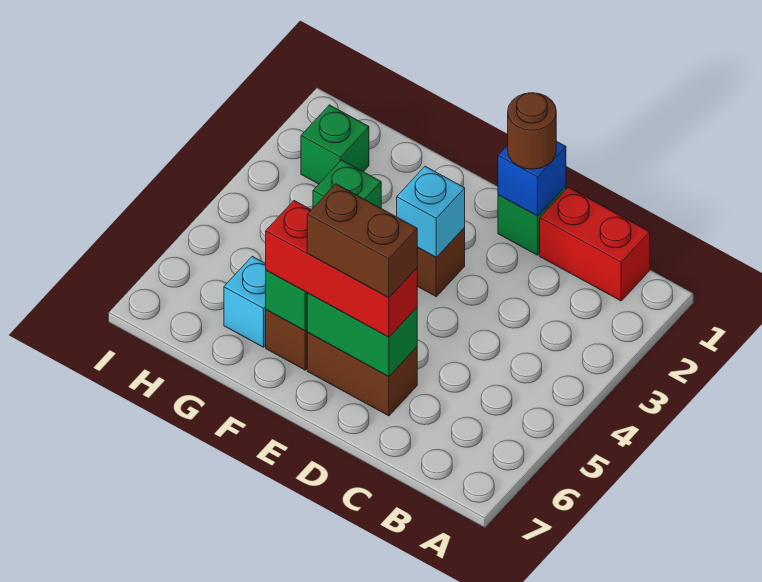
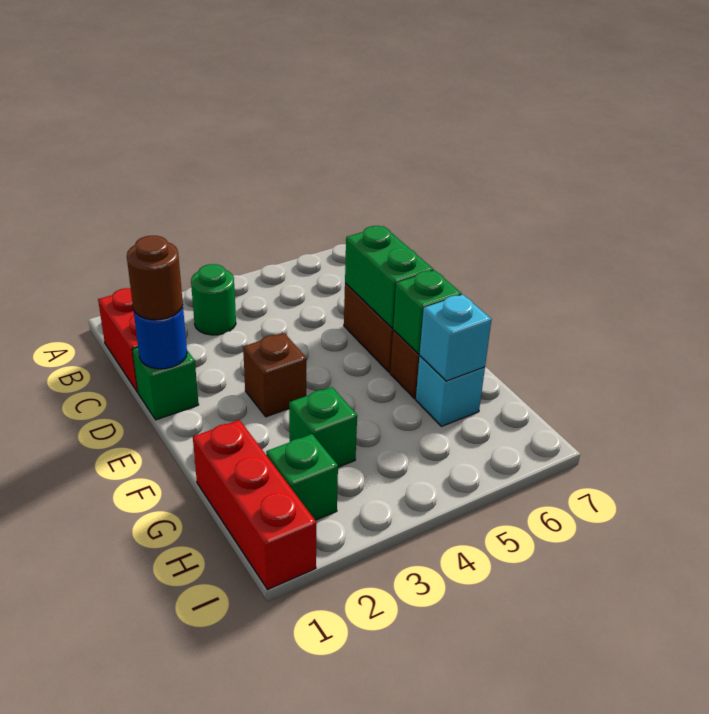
none -> green 1x1 round brick [191,264,236,335]
blue 1x1 brick [498,141,566,216] -> blue 1x1 round brick [133,305,187,369]
red 1x3 brick [266,201,417,337] -> red 1x3 brick moved to [193,420,316,589]
brown 1x2 brick [307,184,417,298] -> none
cyan 1x1 brick [397,166,465,257] -> cyan 1x1 brick moved to [420,295,492,381]

